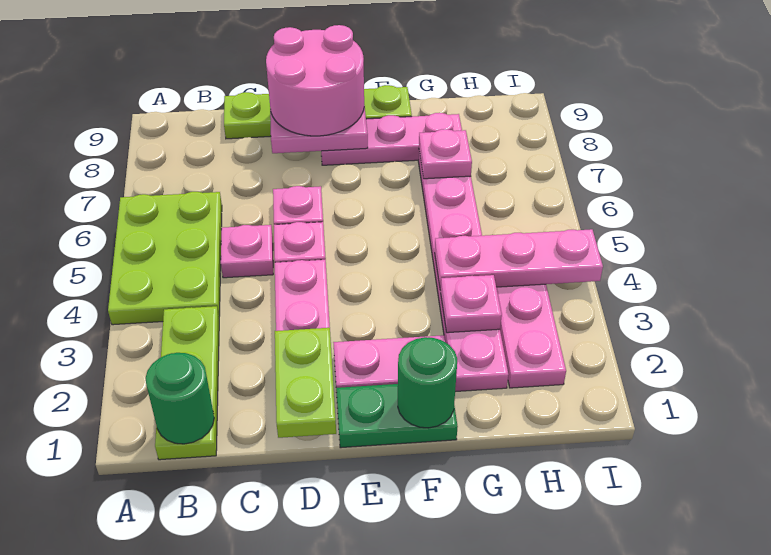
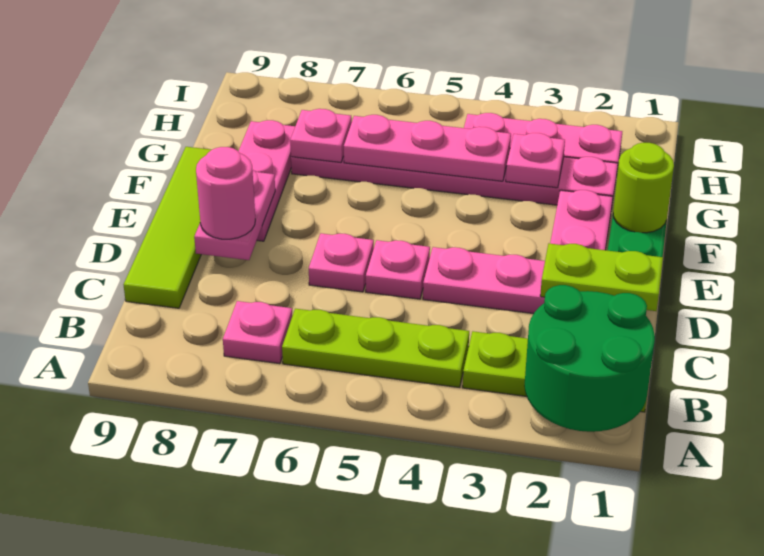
lime 2x3 plate [108,192,222,325] -> lime 1x3 plate [282,309,469,387]
green 1x1 round brick [146,353,214,444] -> green 2x2 round brick [524,285,655,432]
pink 1x1 plate [221,225,273,278] -> pink 1x1 plate moved to [223,301,293,364]
lime 1x4 plate [224,85,412,139] -> lime 1x4 tile [123,147,211,308]
pink 2x2 round brick [266,25,364,136] -> pink 1x1 round brick [196,147,255,239]
green 1x1 round brick [398,337,457,428] -> lime 1x1 round brick [613,143,674,233]
pink 1x3 plate [435,229,603,290] -> pink 1x3 plate turned to [344,115,511,181]

